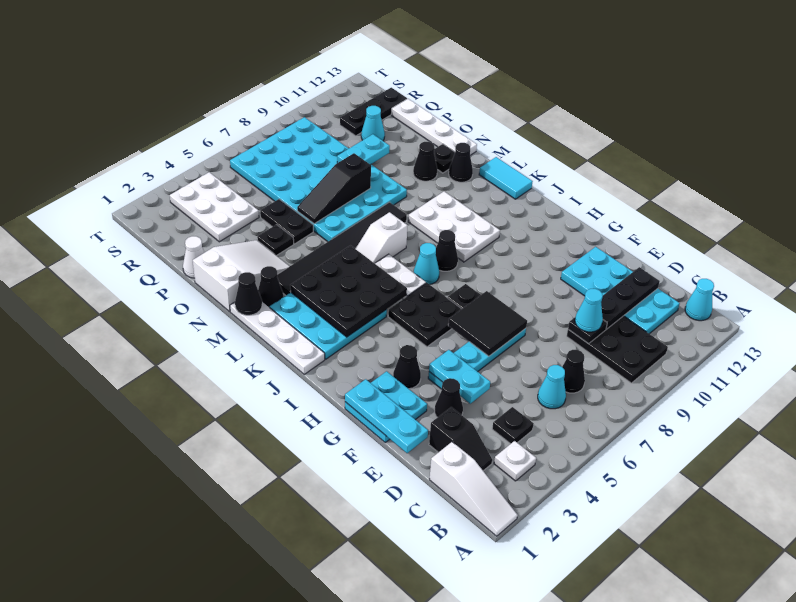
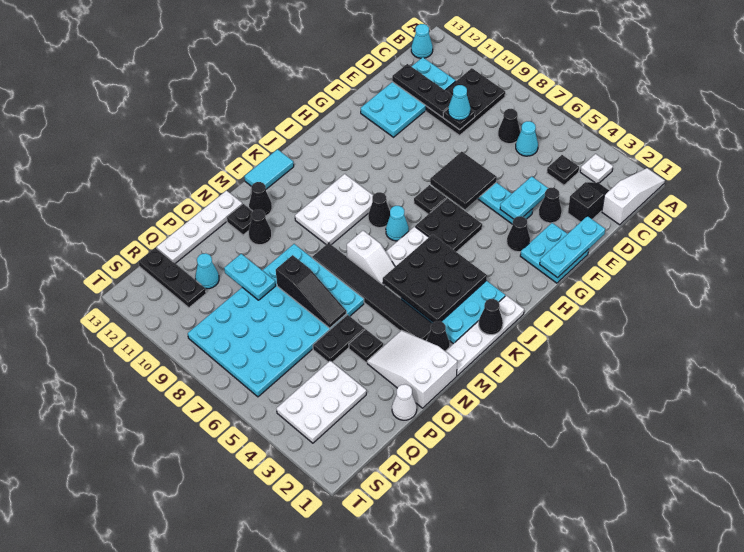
black 1x1 cone [235,272,262,315] -> black 1x1 cone moved to [479,299,503,335]

